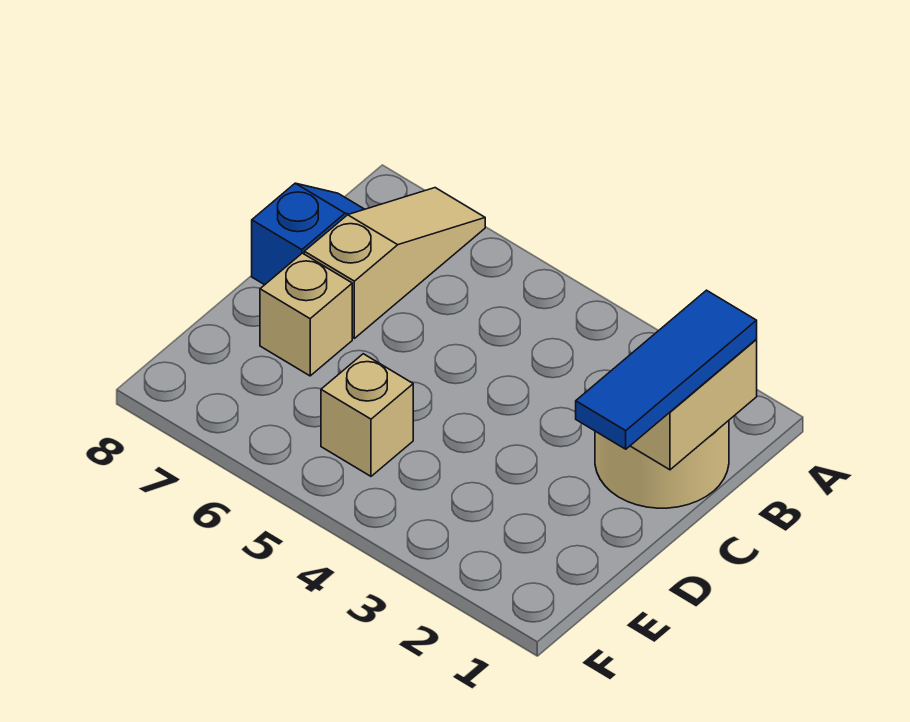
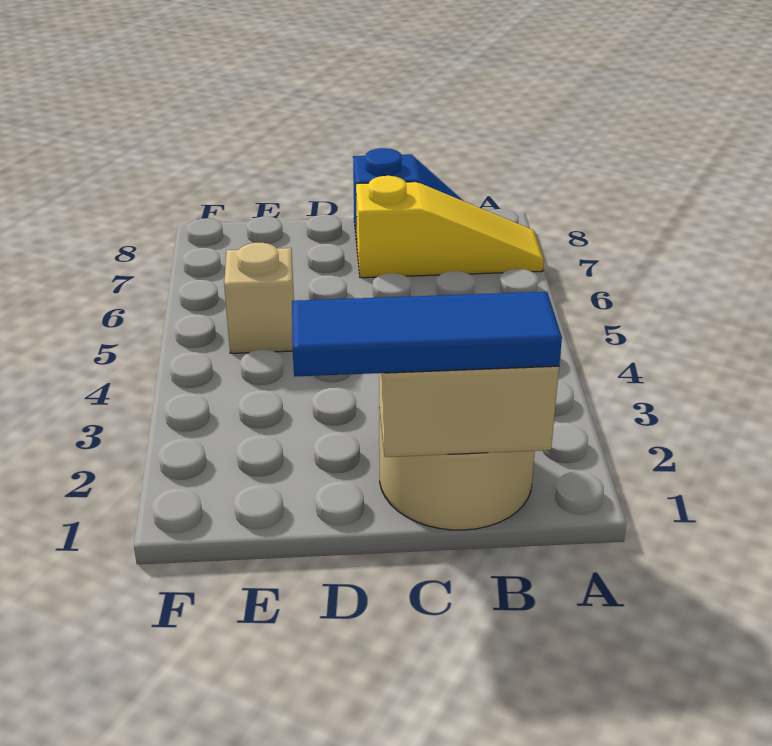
tan 1x3 slope [304,188,485,338] -> yellow 1x3 slope [356,176,544,278]
tan 1x1 brick [260,253,352,376] -> none

